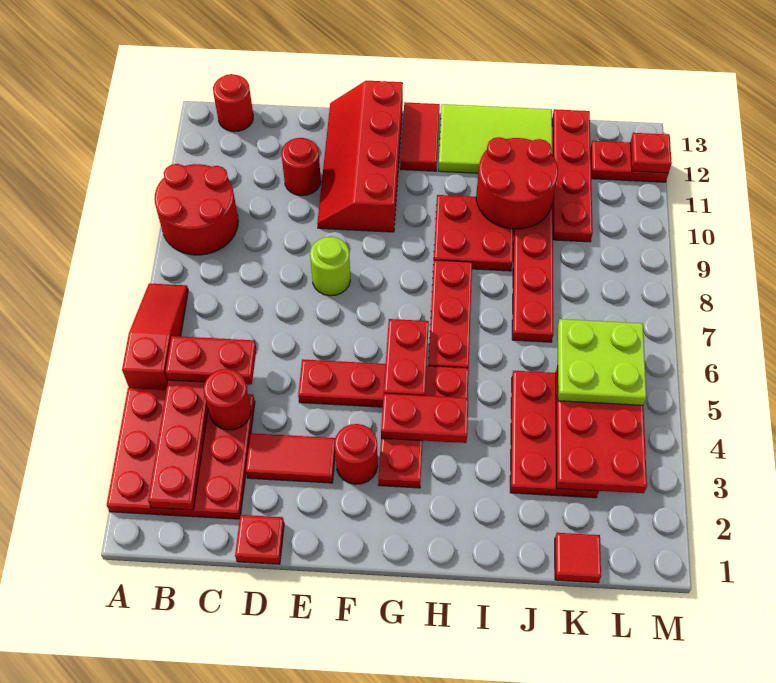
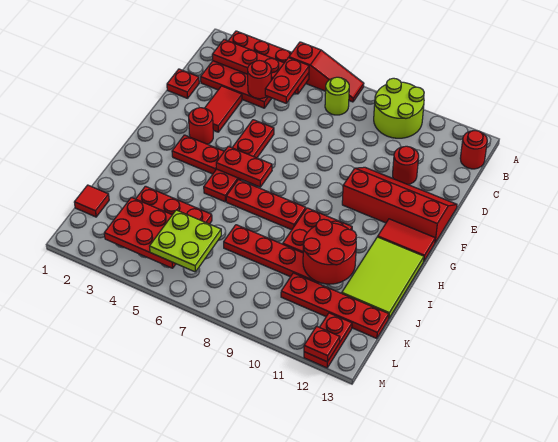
red 2x2 round brick [154,164,238,255] -> lime 2x2 round brick [374,78,424,138]
lime 1x1 round brick [310,237,350,296] -> lime 1x1 round brick moved to [325,77,349,115]
red 1x2 plate [381,394,468,443] -> none

